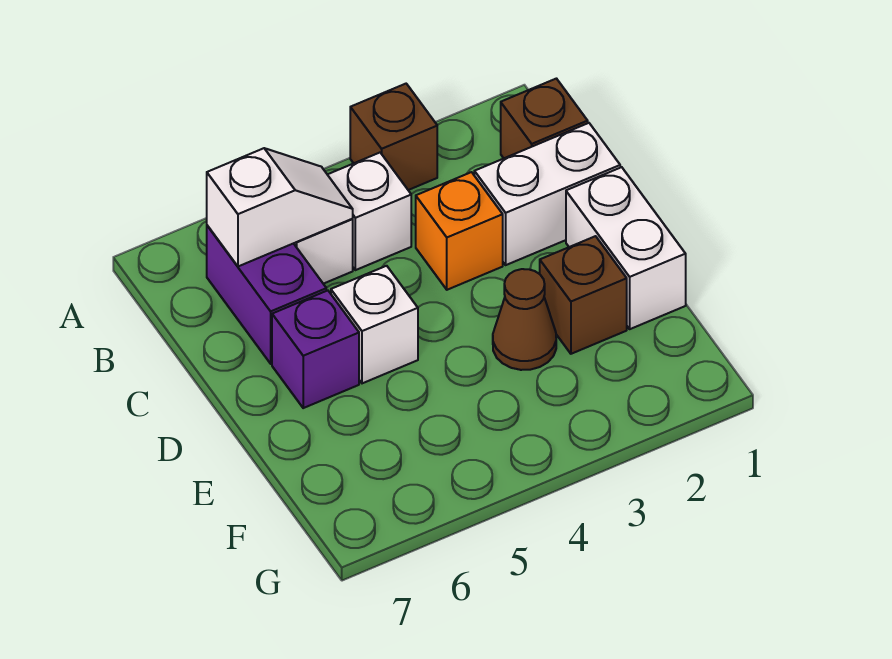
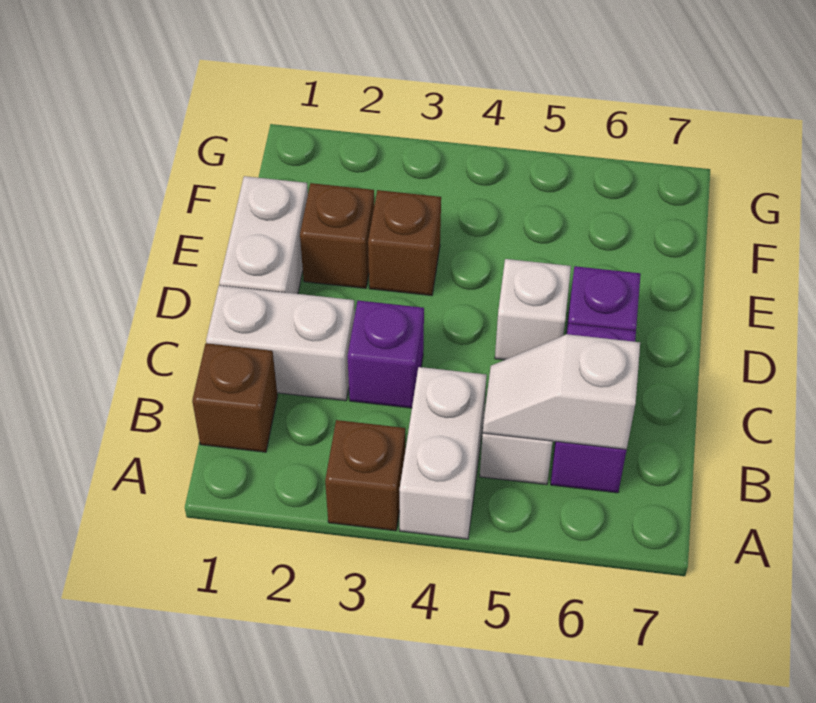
white 1x1 brick [327,153,411,270] -> white 1x2 brick [399,367,487,539]
orange 1x1 brick [416,172,503,290] -> purple 1x1 brick [347,301,424,408]
brown 1x1 cone [493,269,556,370] -> brown 1x1 brick [368,190,441,296]

